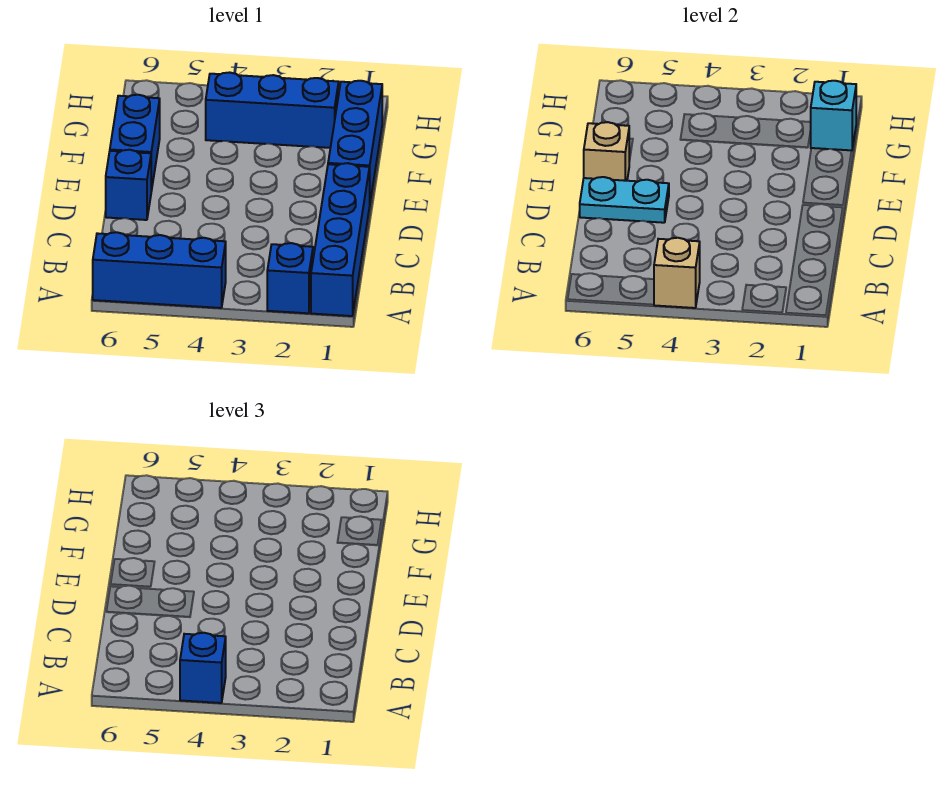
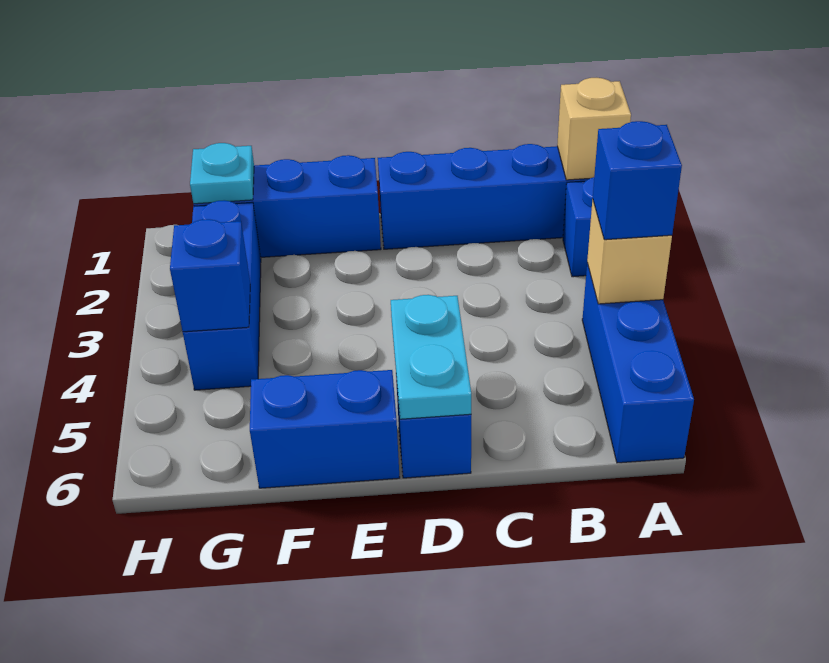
tan 1x1 brick [584,122,629,181] -> tan 1x1 brick moved to [557,78,631,180]
cyan 1x1 brick [810,81,856,151] -> cyan 1x1 plate [190,143,254,204]
none -> blue 1x1 brick [170,219,250,332]

